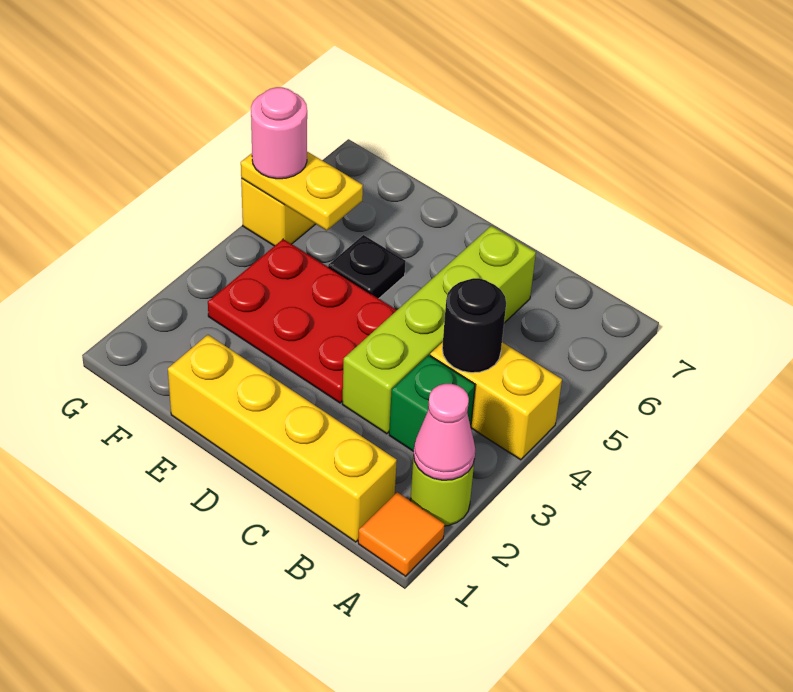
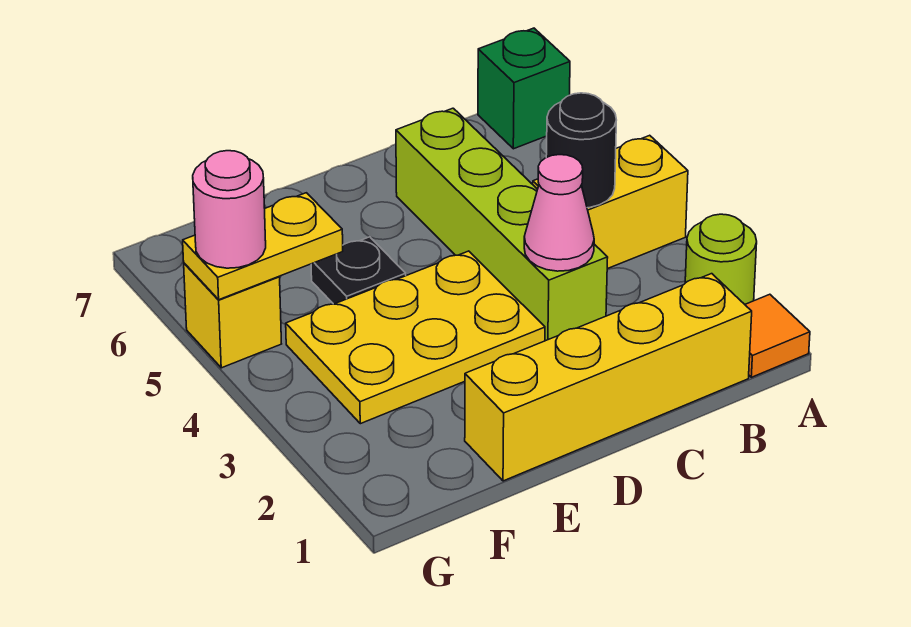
pink 1x1 cone [414,384,475,480] -> pink 1x1 cone moved to [524,155,594,271]
green 1x1 brick [389,355,475,451] -> green 1x1 brick moved to [478,28,570,149]
red 2x3 plate [208,239,397,403] -> yellow 2x3 plate [286,251,545,424]

